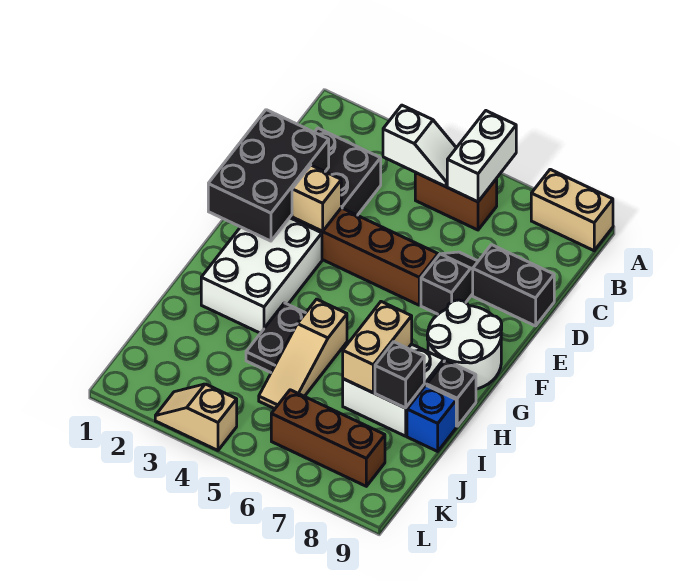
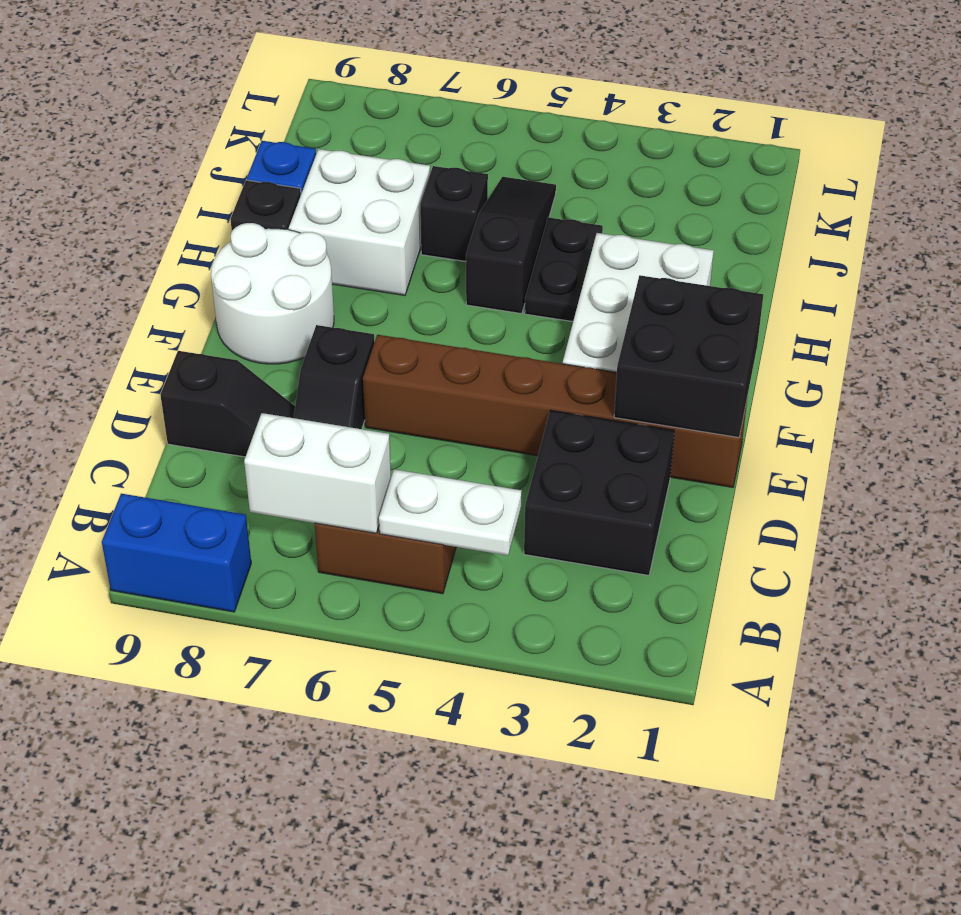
white 1x2 brick [447,111,516,202] -> white 1x2 brick turned to [244,413,391,533]
tan 1x2 brick [531,169,613,251] -> blue 1x2 brick [102,494,251,612]
white 1x2 slope [383,105,456,187] -> white 1x2 plate [379,469,521,556]
black 2x3 brick [208,110,329,241] -> black 2x2 brick [614,275,764,437]
black 1x2 brick [473,245,554,326] -> black 1x2 slope [160,351,295,457]
tan 1x1 brick [292,165,341,231] -> none
tan 1x3 slope [259,299,347,409] -> black 1x3 slope [466,177,556,314]
tan 1x2 brick [343,302,412,393] -> none
black 1x1 brick [375,342,424,408] -> black 1x1 brick moved to [420,166,488,261]
brown 1x3 brick [271,390,385,486] -> none
tan 1x2 slope [155,384,237,450] -> none

